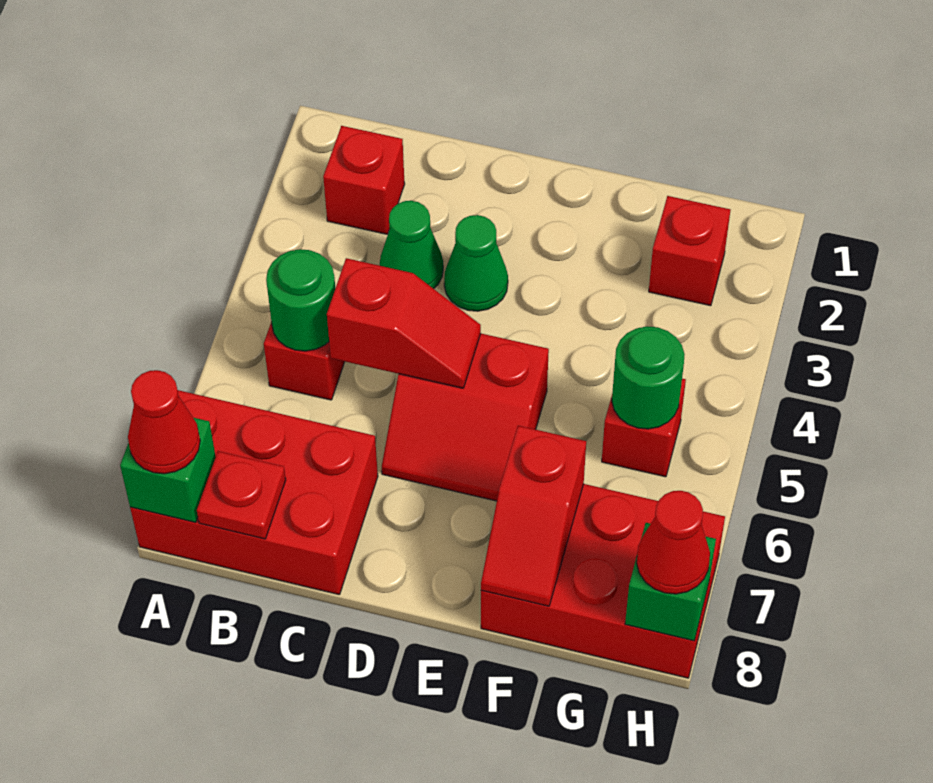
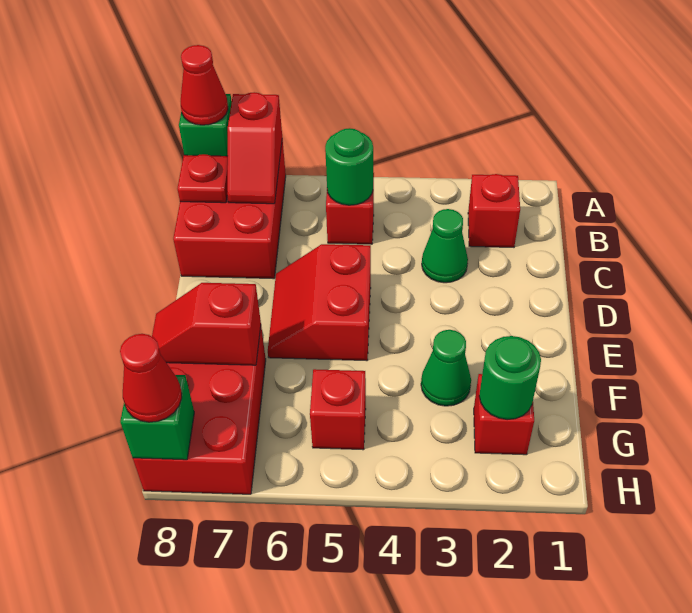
red 1x2 slope [327,258,481,388] -> red 1x2 slope moved to [227,92,282,204]
green 1x1 cone [444,215,508,311] -> green 1x1 cone moved to [421,330,471,406]
green 1x1 round brick [612,326,685,429] -> green 1x1 round brick moved to [479,336,541,420]

